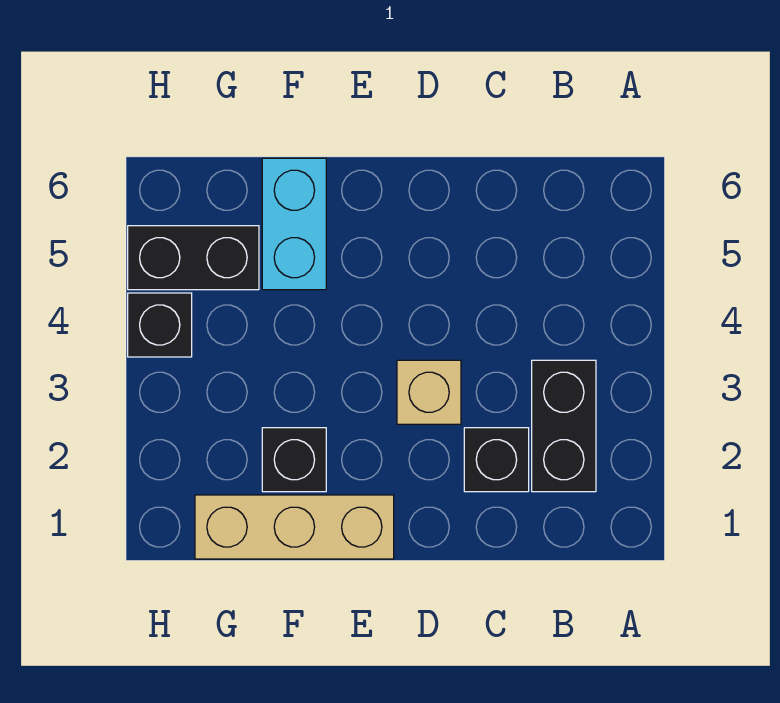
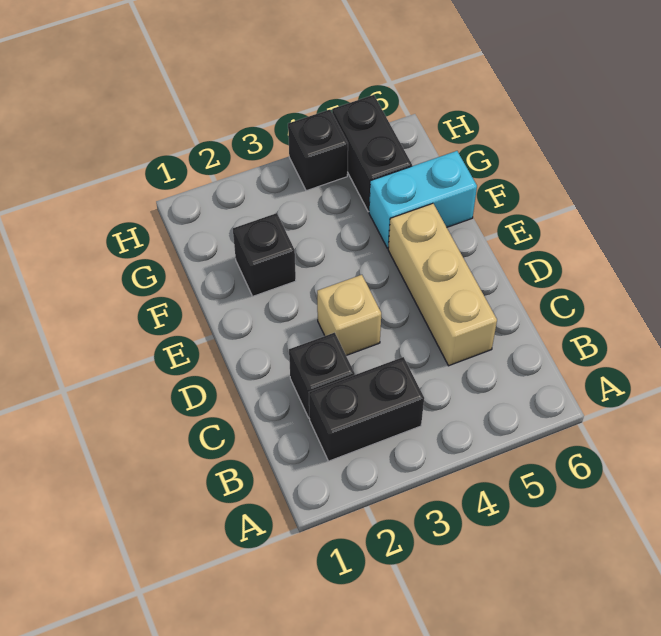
tan 1x3 brick [195,495,394,559] -> tan 1x3 brick moved to [388,203,497,366]

